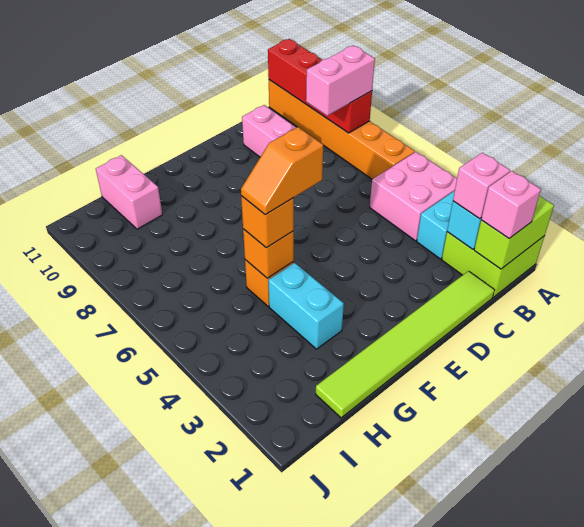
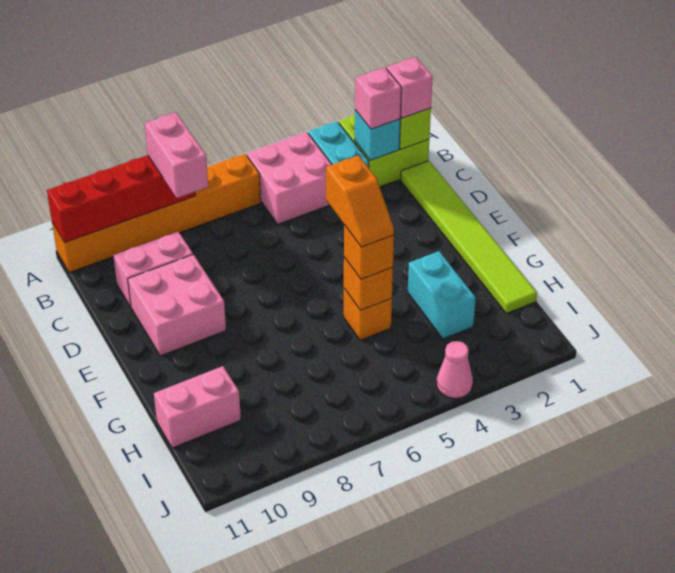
none -> pink 2x2 brick [128,255,226,356]
cyan 1x2 brick [268,263,344,349] -> cyan 1x2 brick turned to [408,251,476,339]
none -> pink 1x1 cone [437,341,473,398]

